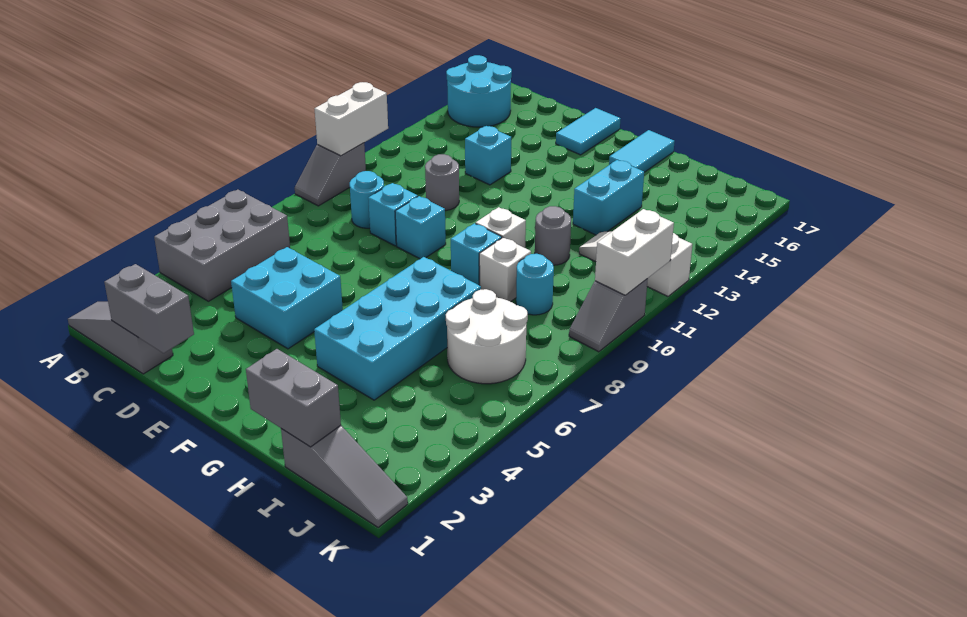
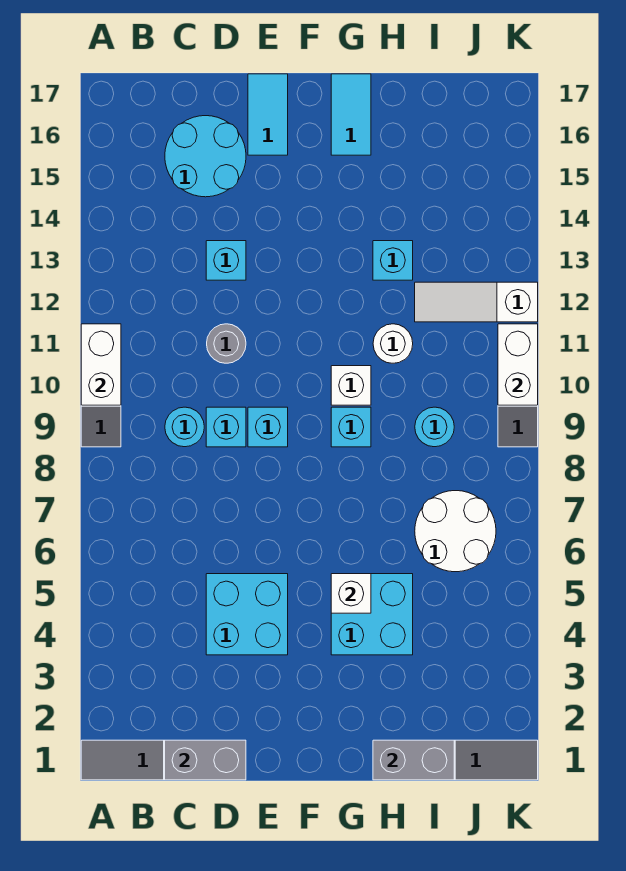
grey 2x3 brick [154,190,290,301] -> none
cyan 2x2 round brick [446,55,512,127] -> cyan 2x2 round brick moved to [165,116,246,197]
cyan 2x4 brick [314,257,481,400] -> cyan 2x2 brick [331,574,413,655]
white 1x1 brick [479,238,531,302] -> white 1x1 brick moved to [331,574,371,613]
grey 1x1 round brick [535,206,571,265] -> white 1x1 round brick [373,324,413,363]
cyan 1x2 brick [573,160,644,235] -> cyan 1x1 brick [373,241,413,280]

